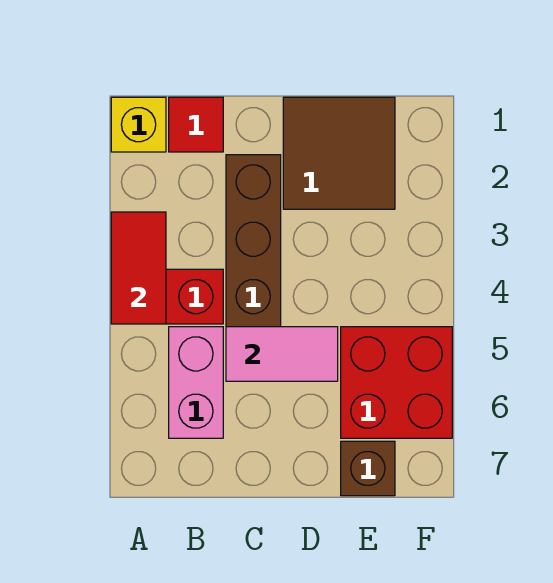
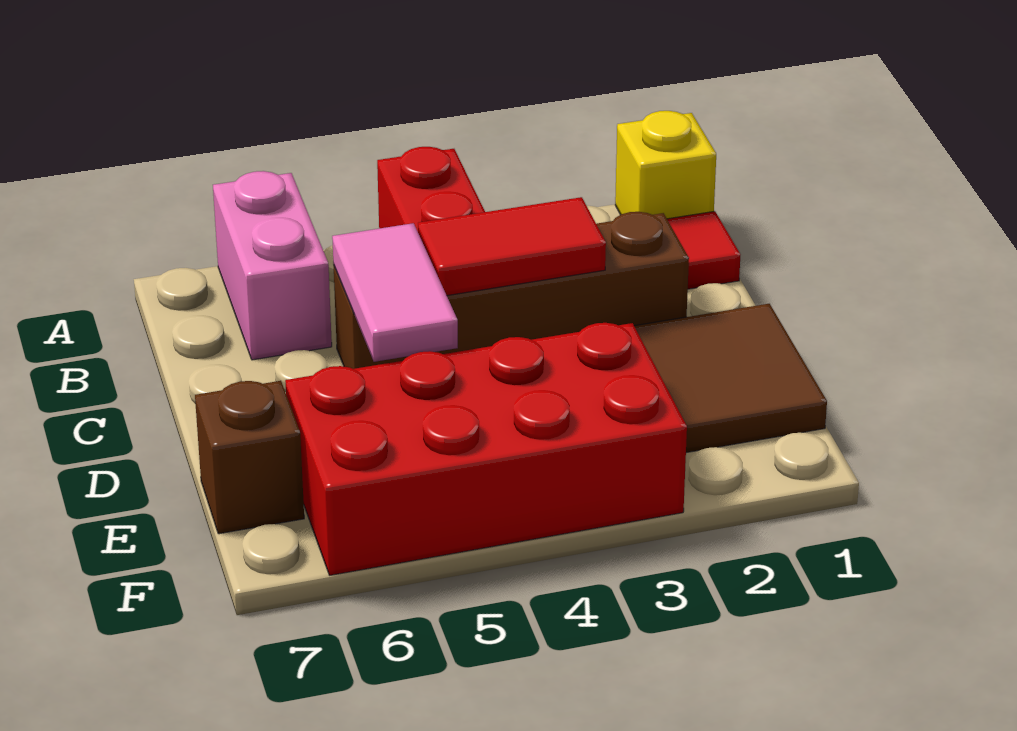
red 1x2 tile [111,212,166,324] -> red 1x2 tile moved to [418,197,606,296]
pink 1x2 brick [169,327,223,438] -> pink 1x2 brick turned to [213,171,332,360]
red 2x2 brick [341,327,452,438] -> red 2x4 brick [285,323,687,575]

